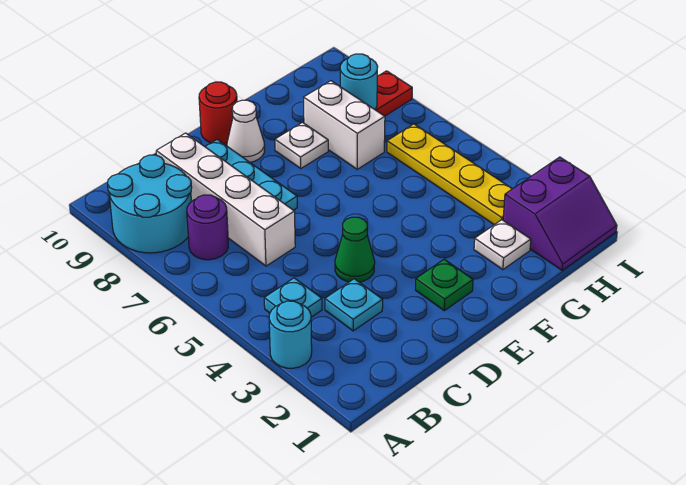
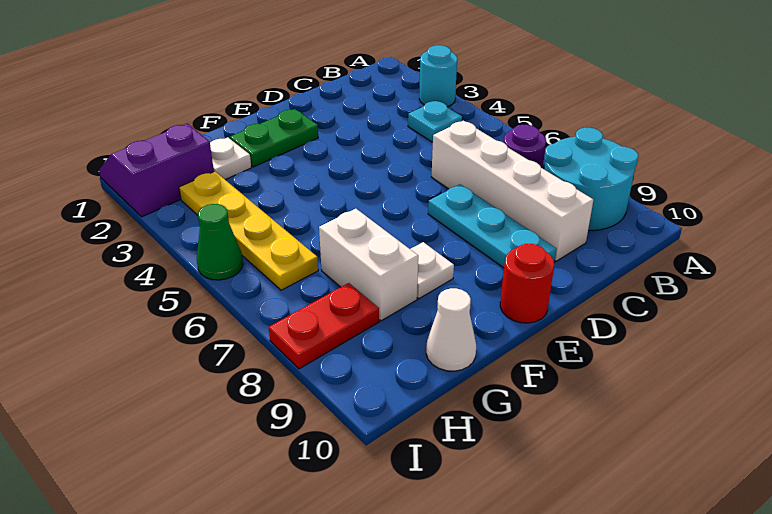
cyan 1x1 plate [325,279,383,331] -> none
green 1x1 cone [335,217,375,282] -> green 1x1 cone moved to [197,204,243,280]
green 1x1 plate [416,259,473,311] -> green 1x2 plate [230,109,318,167]
white 1x1 cone [227,100,265,162] -> white 1x1 cone moved to [426,288,476,371]
cyan 1x1 round brick [340,54,378,109] -> none

